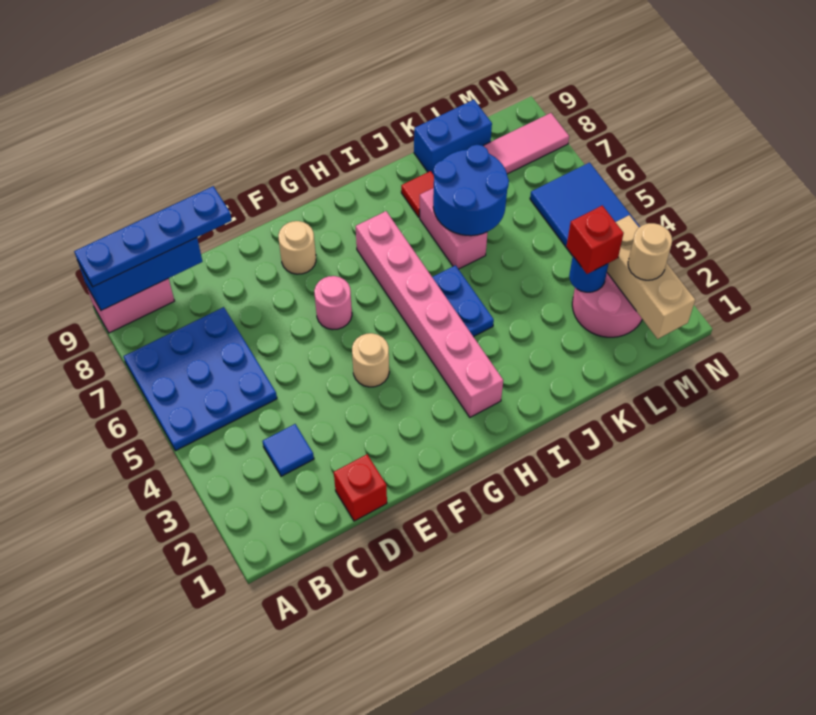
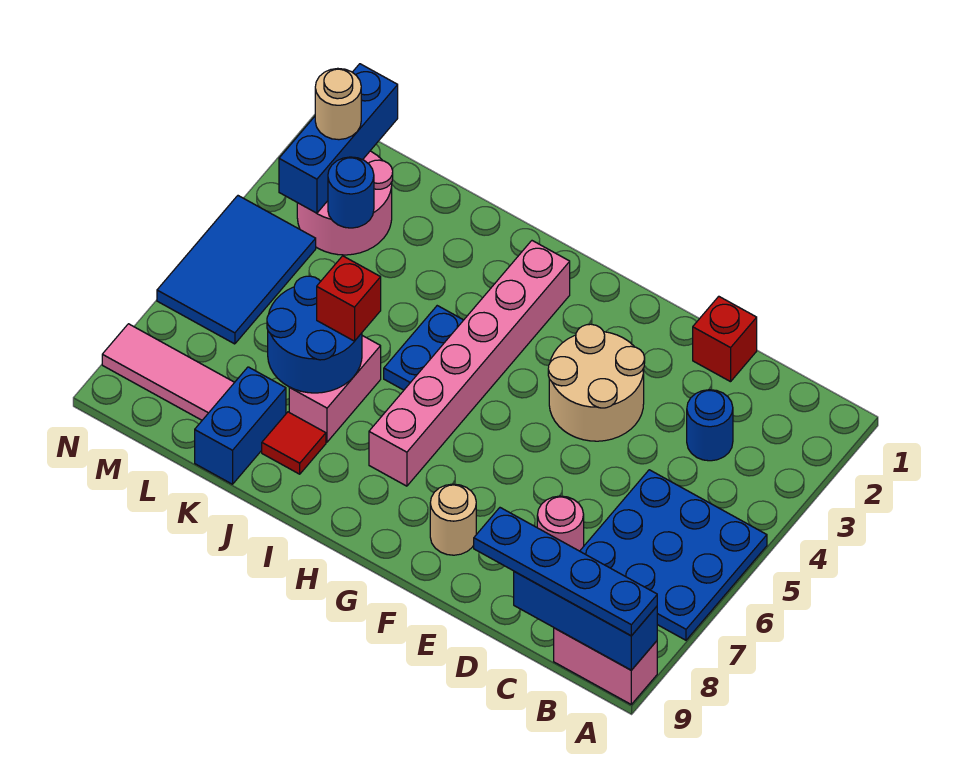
blue 1x1 tile [263,424,314,476] -> blue 1x1 round brick [687,390,733,461]
tan 1x1 round brick [352,333,389,387] -> tan 2x2 round brick [548,324,645,441]
pink 1x1 round brick [314,276,352,330] -> pink 1x1 round brick moved to [537,496,584,551]
blue 1x2 brick [414,100,492,173] -> blue 1x2 brick turned to [195,367,286,484]
red 1x1 brick [566,206,624,274] -> red 1x1 brick moved to [317,256,381,341]
tan 1x3 brick [607,215,695,339] -> blue 1x3 brick [279,64,398,213]

